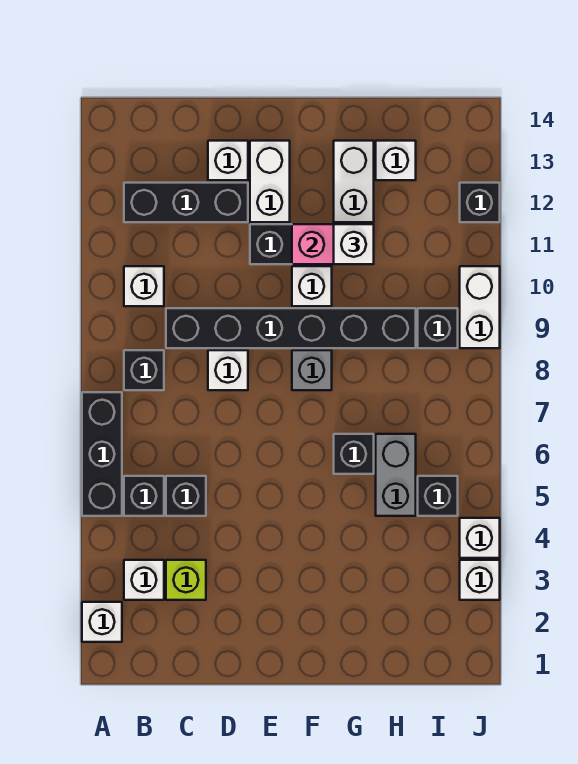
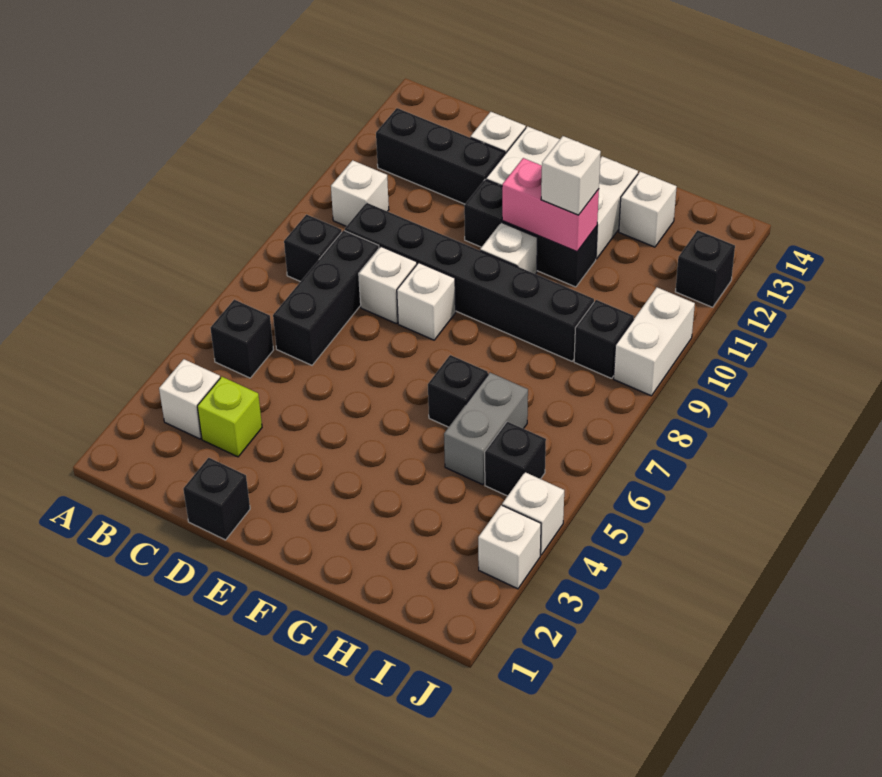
white 1x1 brick [82,602,122,642] -> white 1x1 brick moved to [397,263,456,340]
black 1x3 brick [82,392,122,516] -> black 1x3 brick moved to [273,230,379,365]
black 1x1 brick [166,476,206,516] -> black 1x1 brick moved to [183,458,250,540]
grey 1x1 brick [292,350,332,390] -> none

